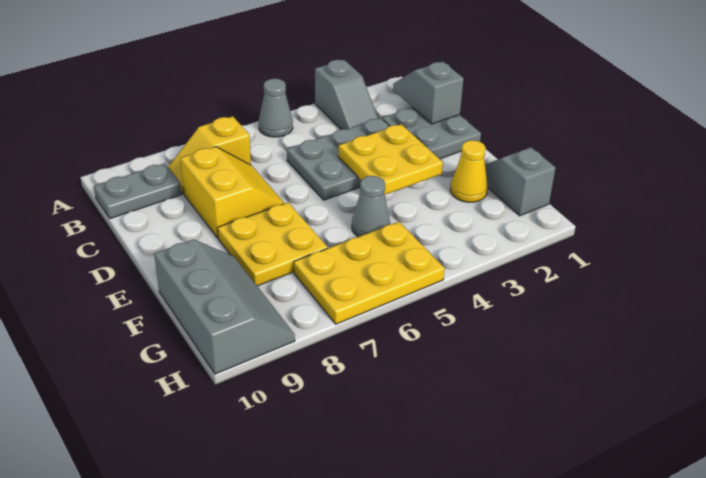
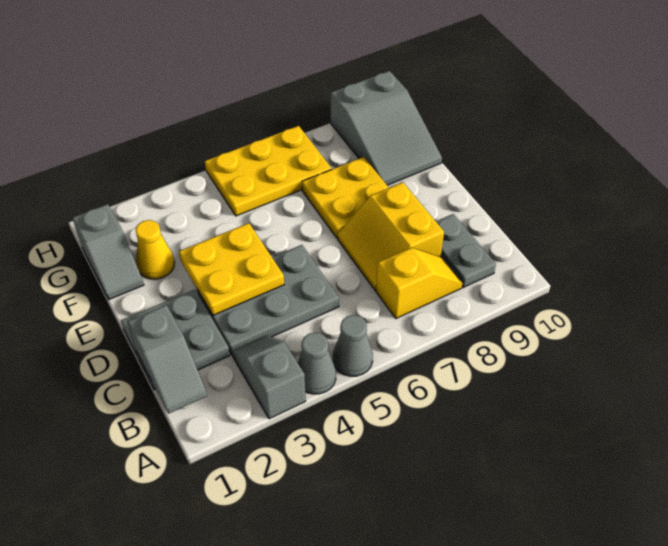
grey 1x2 plate [94,163,182,219] -> grey 1x2 plate turned to [436,214,496,287]
grey 1x1 cone [352,176,390,237] -> grey 1x1 cone moved to [298,332,336,394]
grey 2x3 slope [154,239,295,374] -> grey 2x3 slope turned to [331,71,442,185]

